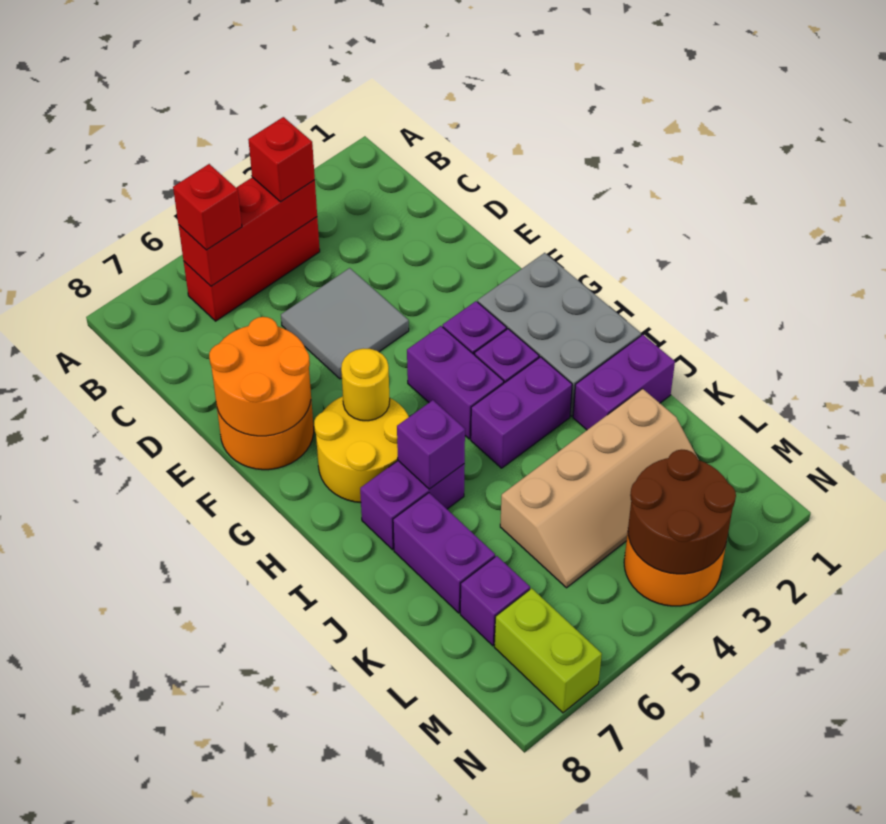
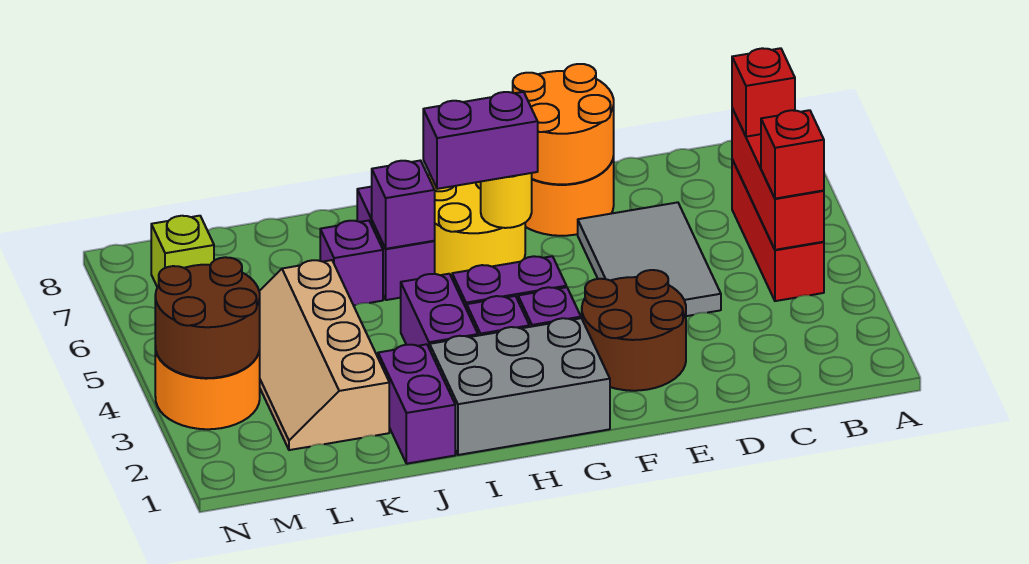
grey 2x2 tile [281,268,409,379] -> grey 2x3 tile [578,202,721,316]
none -> brown 2x2 round brick [582,270,686,391]
purple 1x2 brick [393,493,495,613] -> purple 1x2 brick moved to [423,92,538,189]
purple 1x1 brick [460,556,530,646] -> purple 1x1 brick moved to [320,221,383,306]
lime 1x2 brick [494,588,602,713] -> lime 1x1 brick [151,216,214,287]

